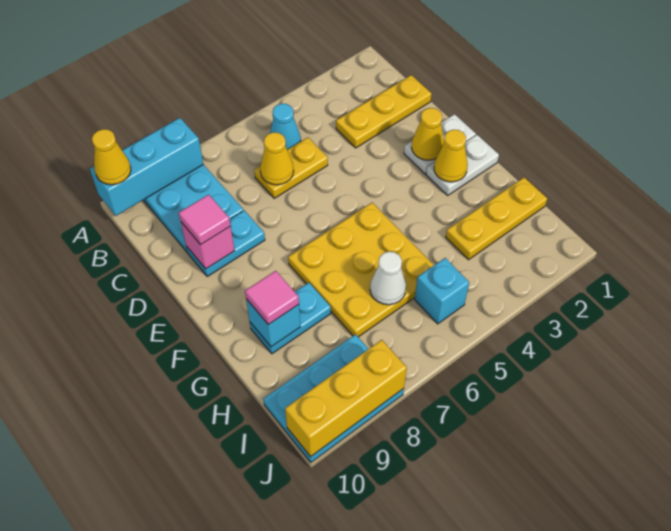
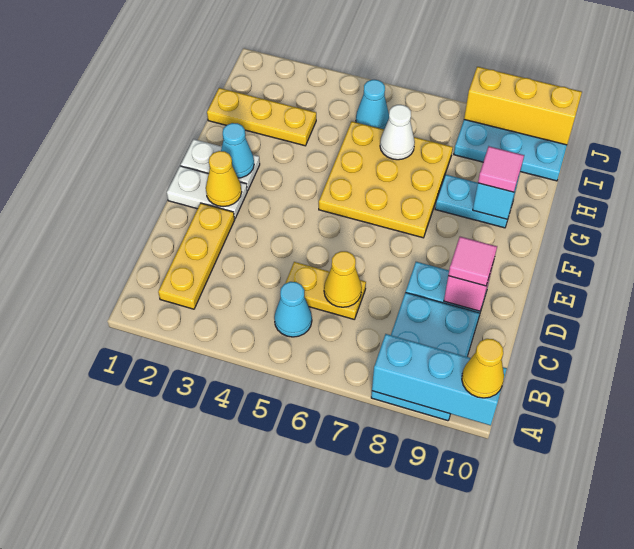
yellow 1x3 plate [336,75,431,148] -> yellow 1x3 plate turned to [158,203,235,309]
yellow 1x1 cone [434,130,468,182] -> cyan 1x1 cone [221,123,254,178]
cyan 1x1 brick [415,258,469,324] -> cyan 1x1 cone [356,80,389,129]

